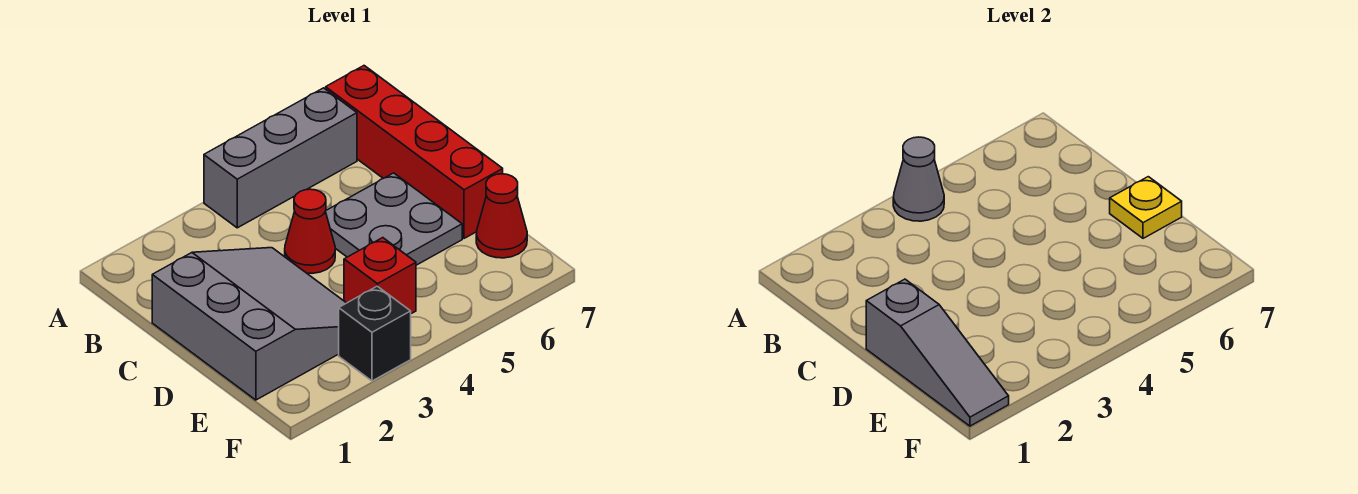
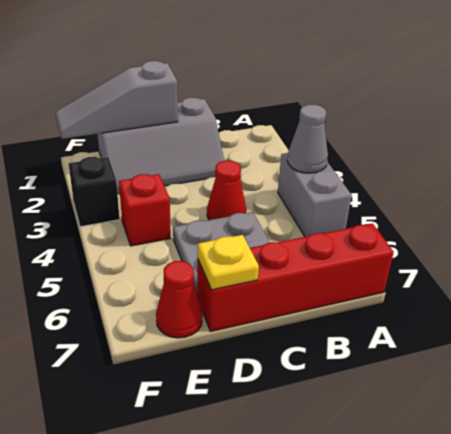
grey 1x3 brick [204,88,357,228] -> grey 1x2 brick [278,153,352,237]
grey 3x3 slope [152,248,346,400] -> grey 2x3 slope [97,98,224,194]

